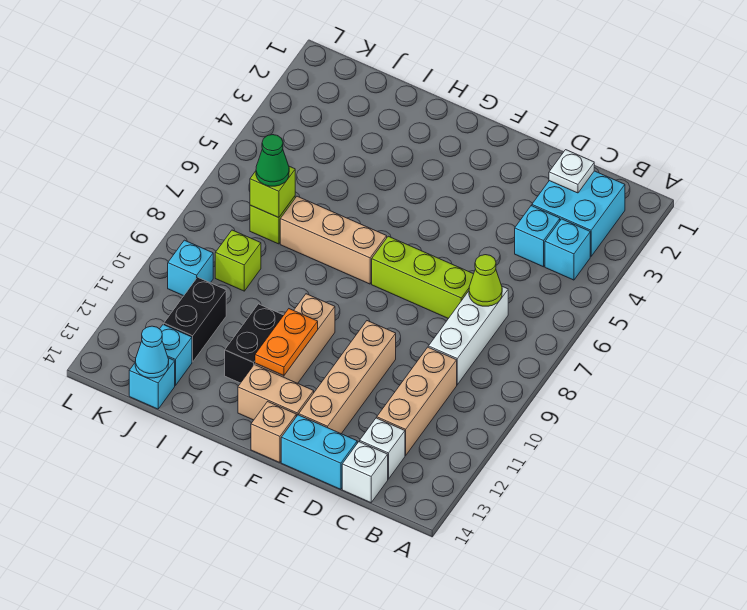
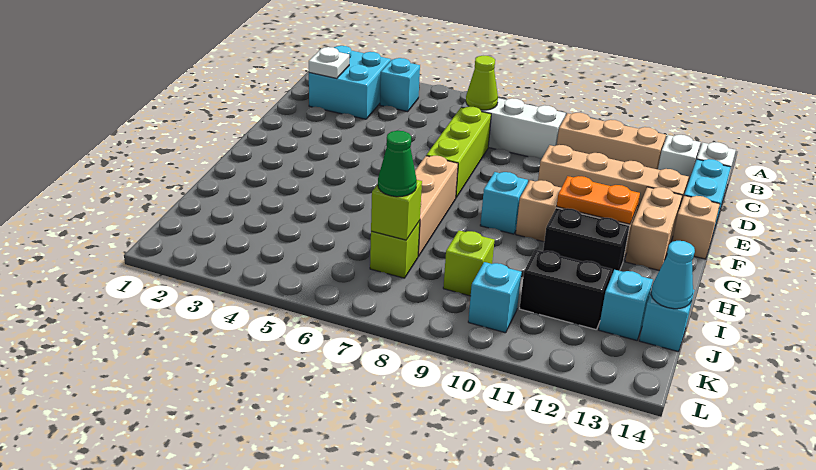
cyan 1x1 brick [515,206,560,267] -> cyan 1x1 brick moved to [480,172,528,234]

